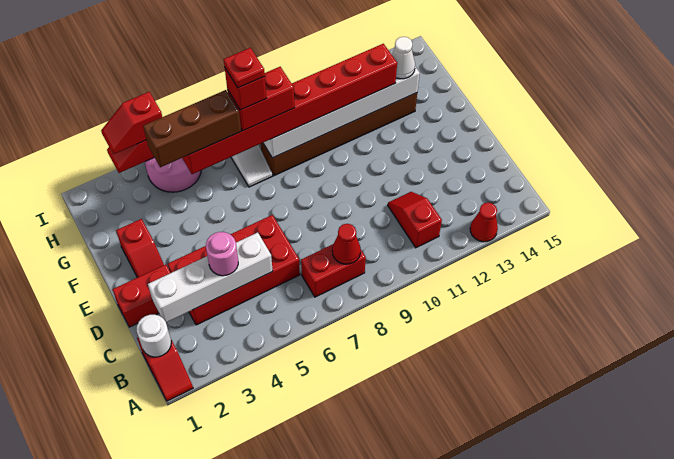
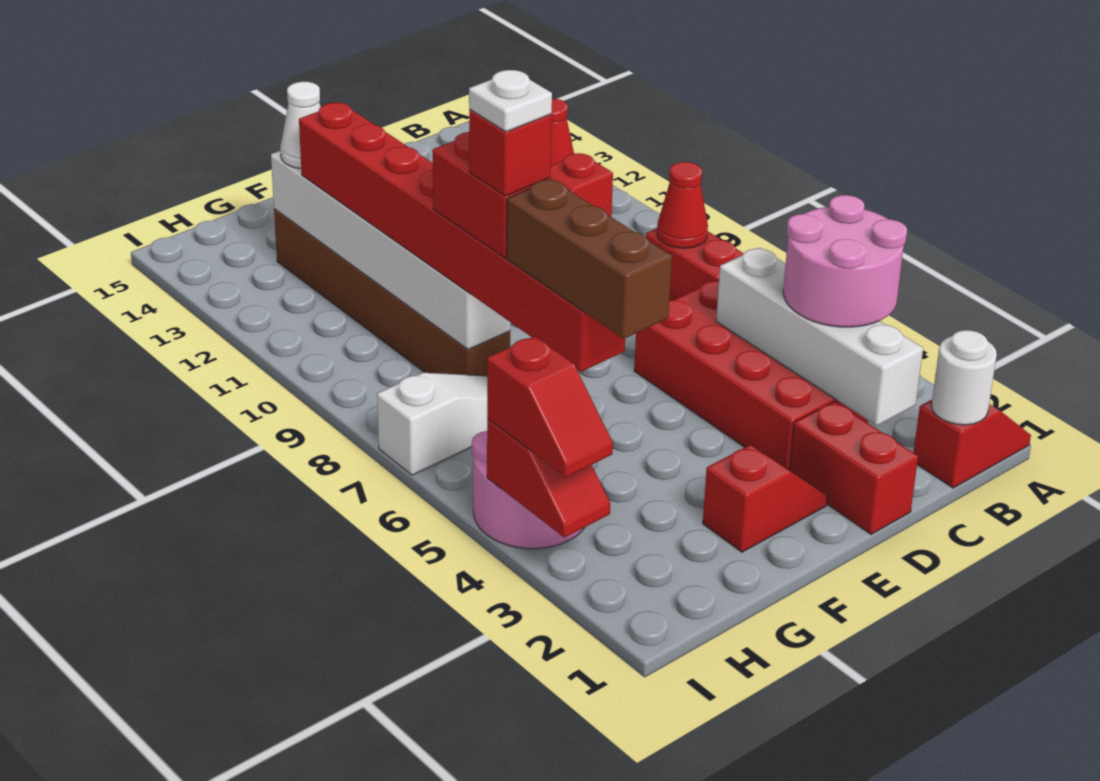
pink 1x1 round brick [206,232,238,276] -> pink 2x2 round brick [783,195,907,327]
red 1x1 plate [224,48,265,88] -> white 1x1 plate [469,70,552,132]

